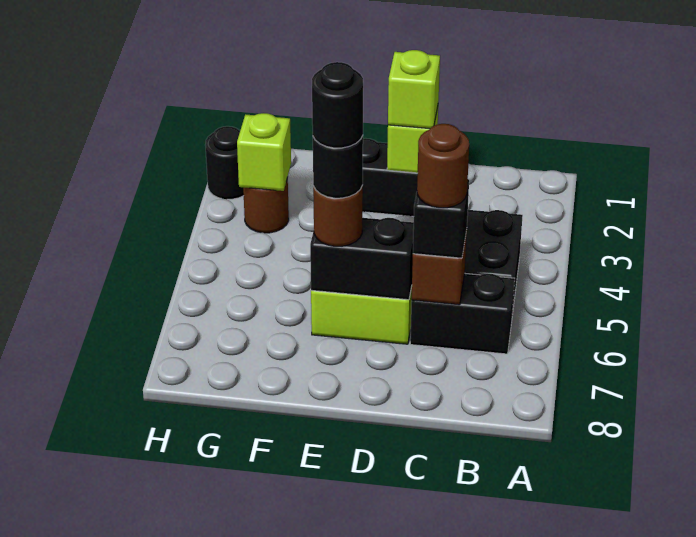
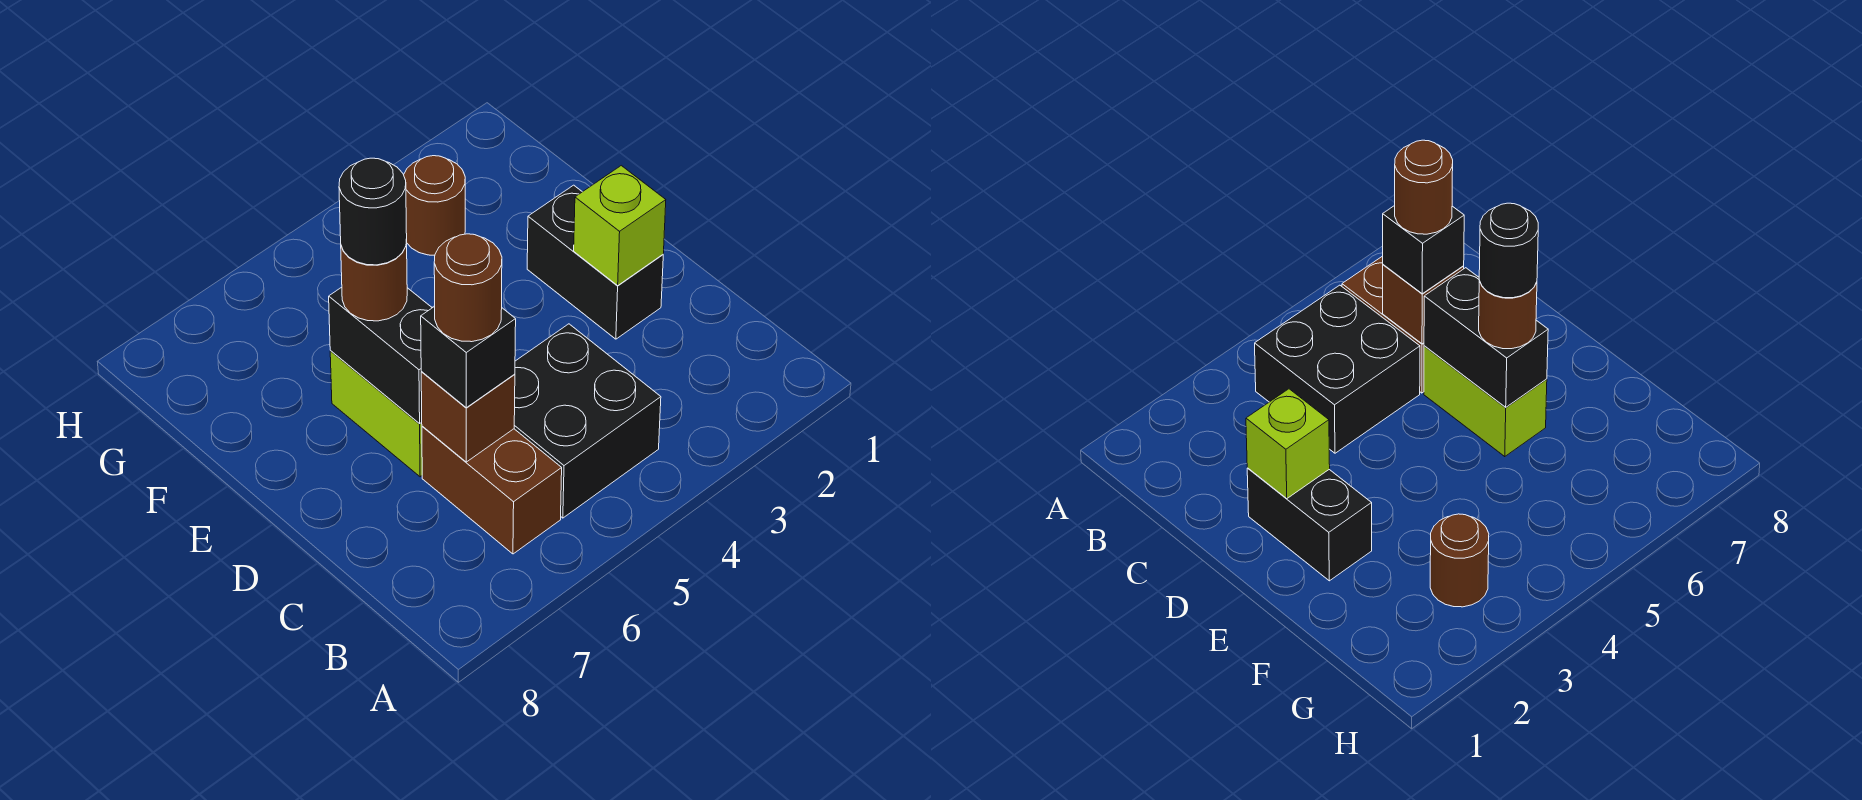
black 1x2 brick [410,274,515,354] -> brown 1x2 brick [422,426,562,554]
lime 1x1 brick [388,50,440,129] -> none
black 1x1 round brick [312,62,363,148] -> none
lime 1x1 brick [237,113,291,191] -> none
black 1x1 round brick [205,126,244,199] -> none

